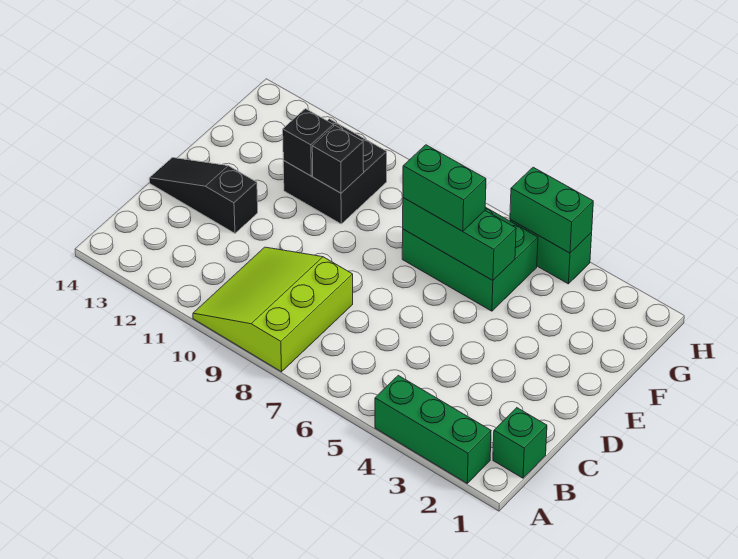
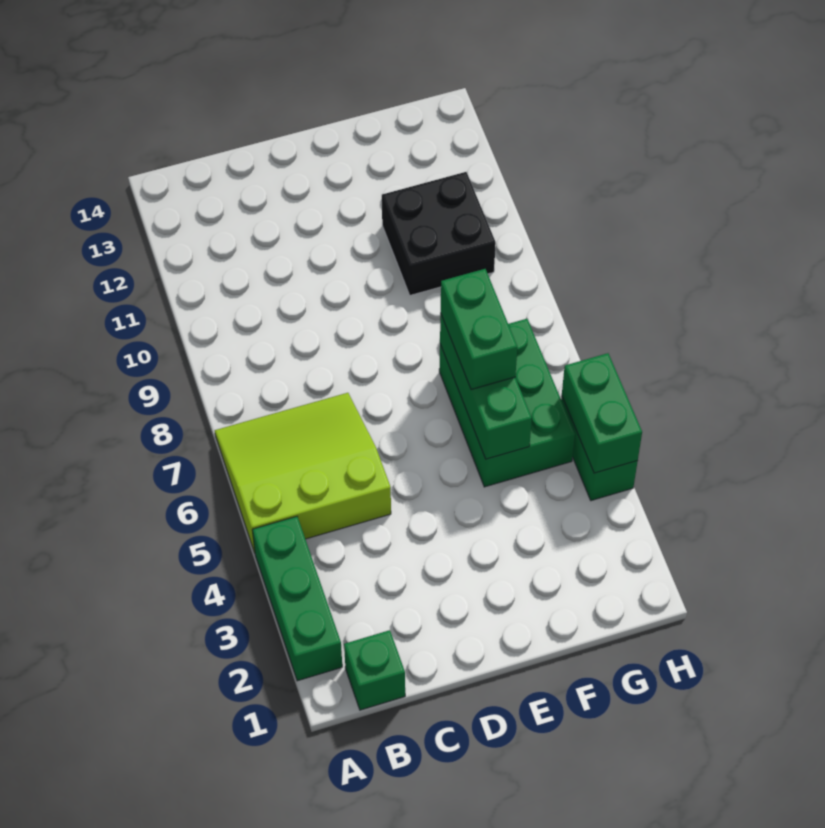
lime 3x3 slope [193,247,353,372] -> lime 3x3 slope moved to [215,393,391,553]
black 1x3 slope [149,158,258,233] -> none
black 1x1 brick [312,126,364,193] -> none
black 1x1 brick [283,109,334,176] -> none

